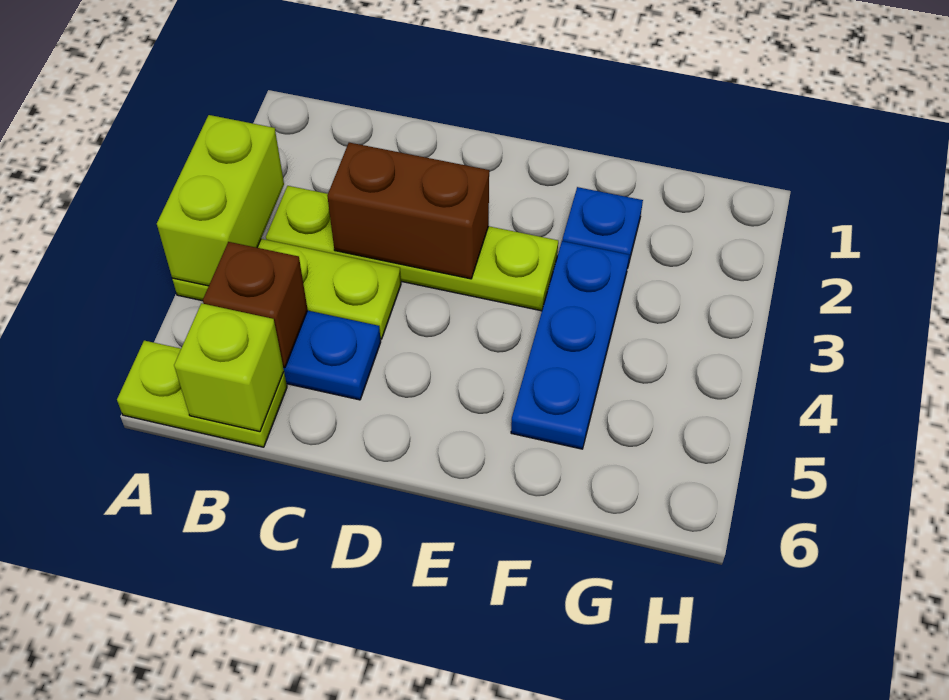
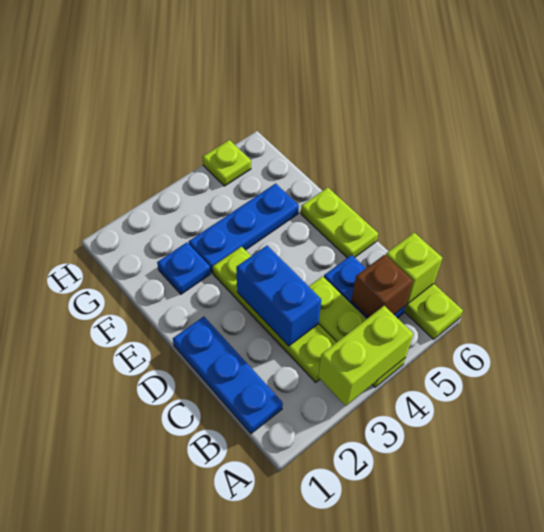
none -> blue 1x3 plate [173,316,283,434]
brown 1x2 brick [327,143,489,279] -> blue 1x2 brick [236,246,321,346]
none -> lime 1x2 plate [301,188,378,258]
none -> lime 1x1 plate [202,140,251,186]

